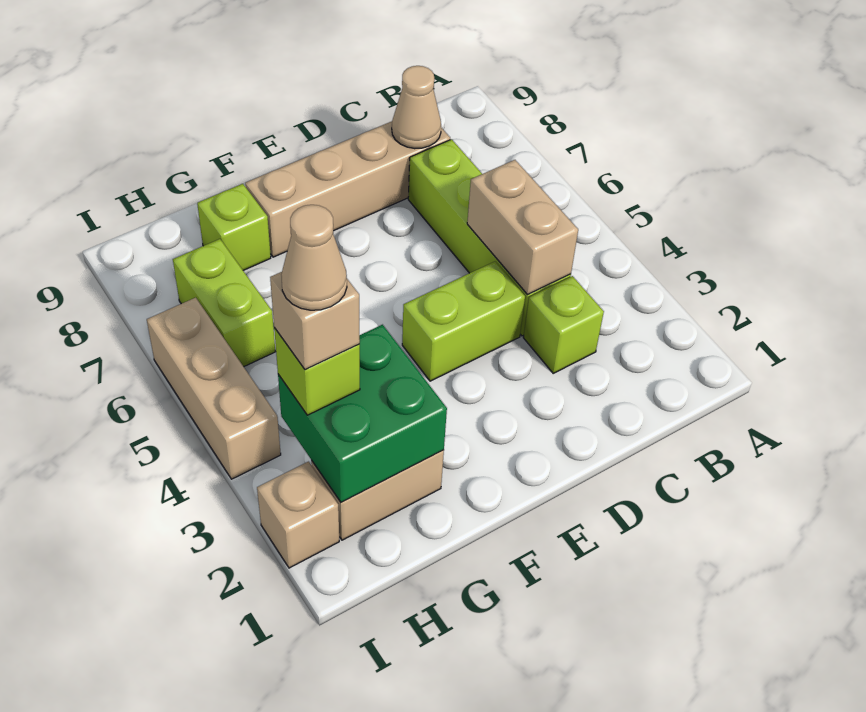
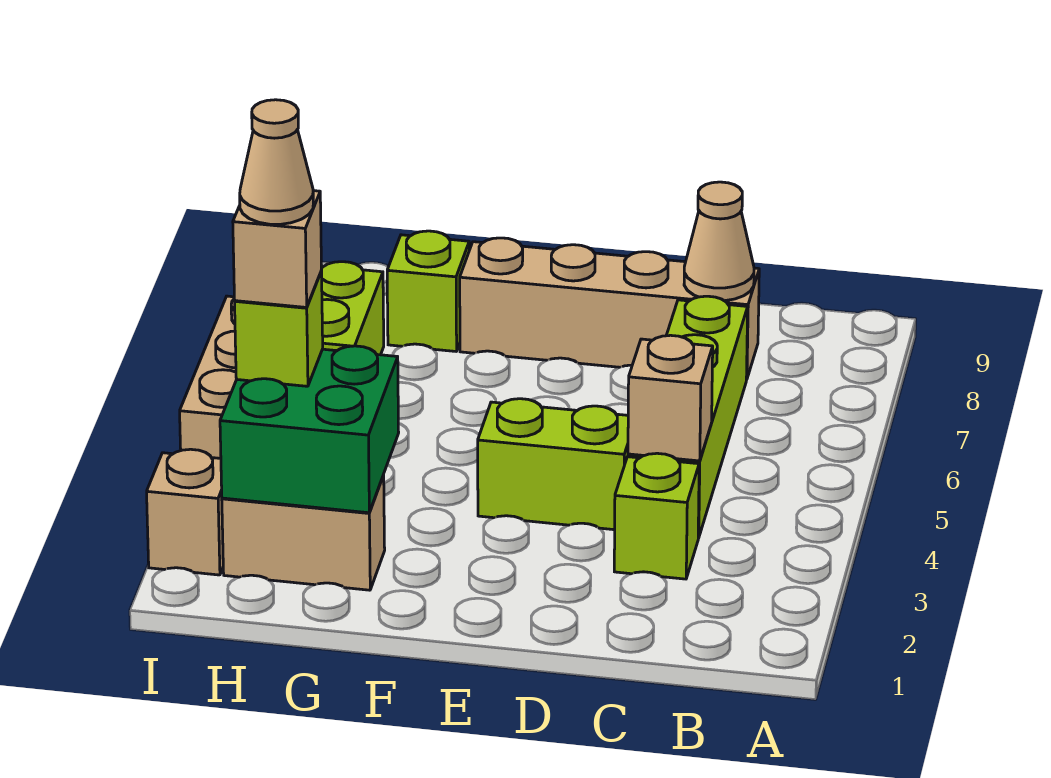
tan 1x2 brick [467,160,578,294] -> tan 1x1 brick [628,335,713,461]

